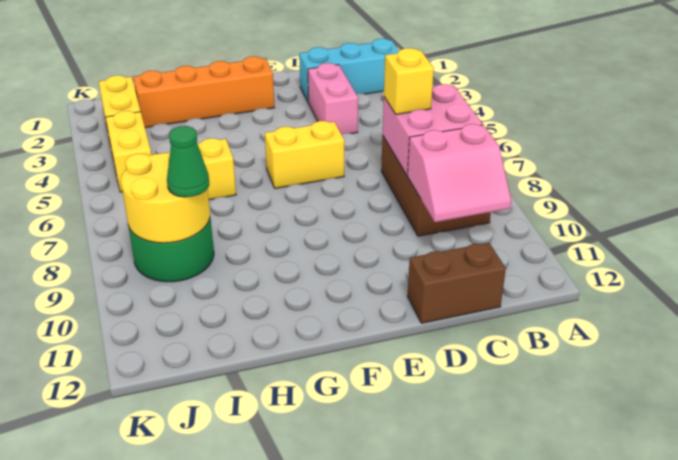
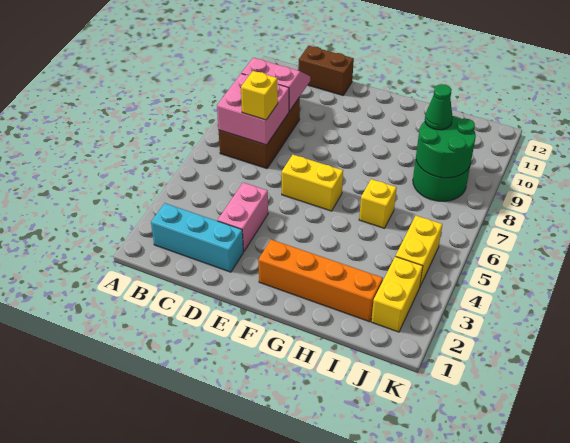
yellow 2x2 round brick [121,152,210,243] -> green 2x2 round brick [416,116,476,178]

